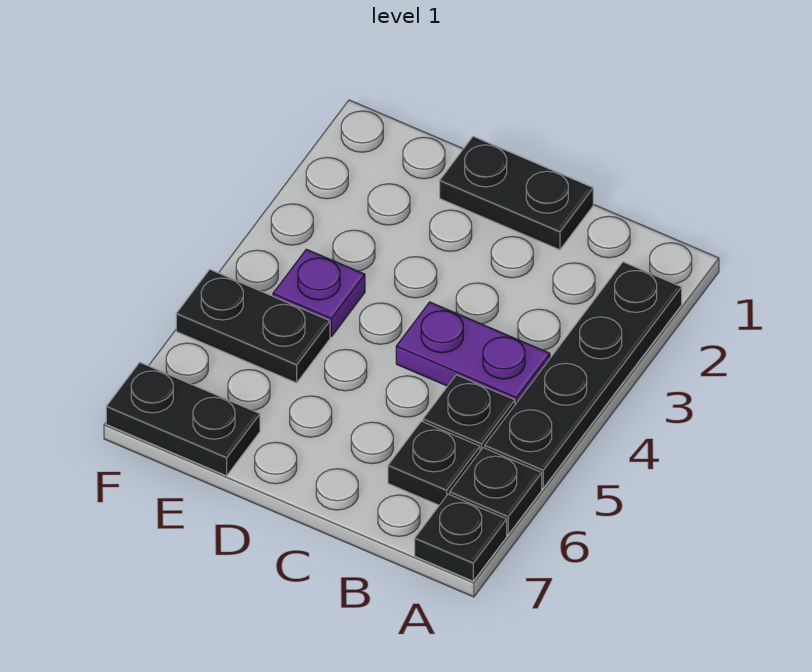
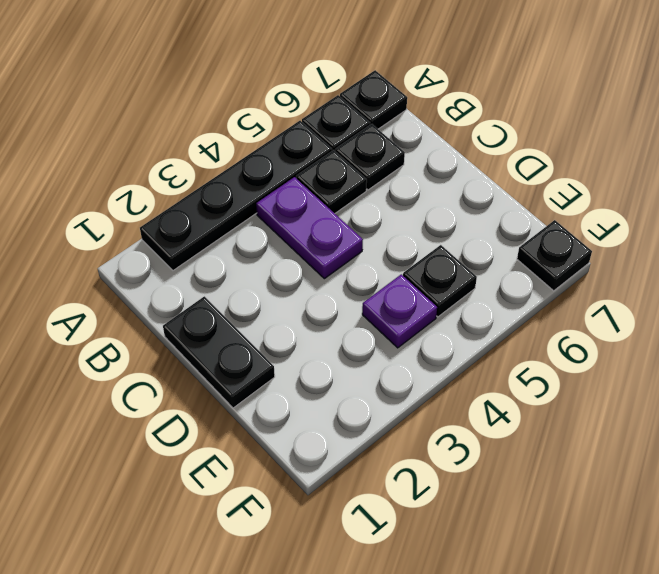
black 1x2 plate [176,270,330,383] -> black 1x1 plate [403,245,477,317]
black 1x2 plate [106,362,260,476] -> black 1x1 plate [517,220,592,291]

